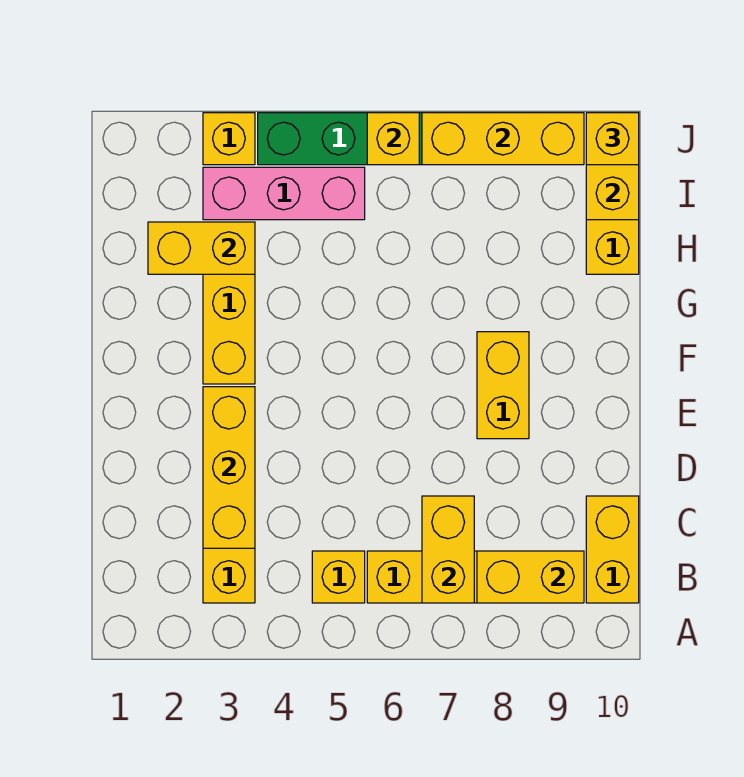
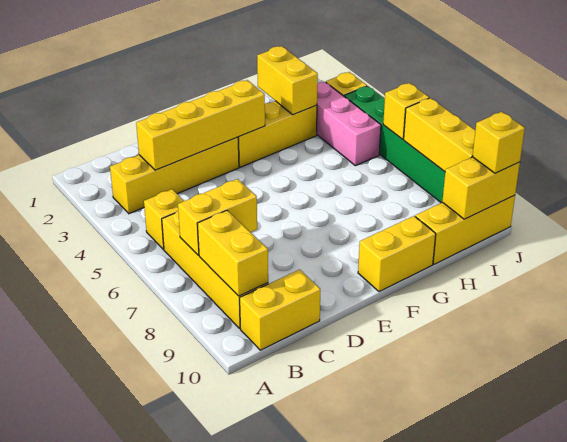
yellow 1x3 brick [203,387,255,548] -> yellow 1x4 brick [136,80,265,170]
yellow 1x2 brick [477,332,529,439] -> yellow 1x2 brick moved to [358,216,436,292]

